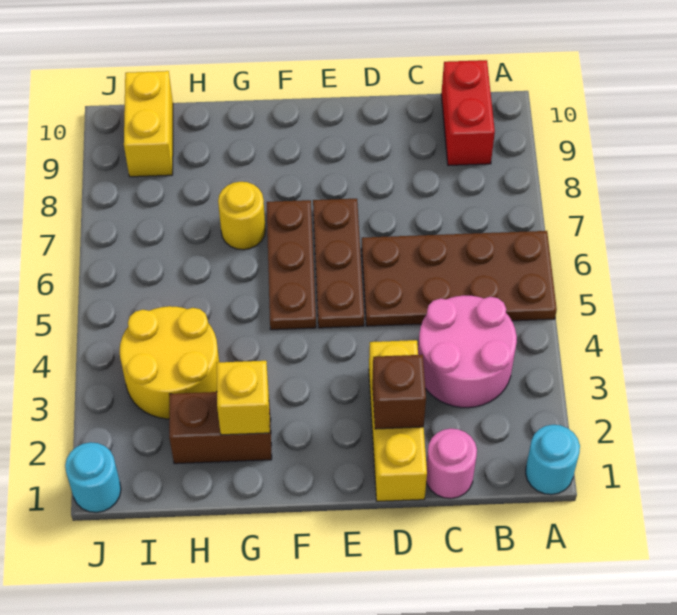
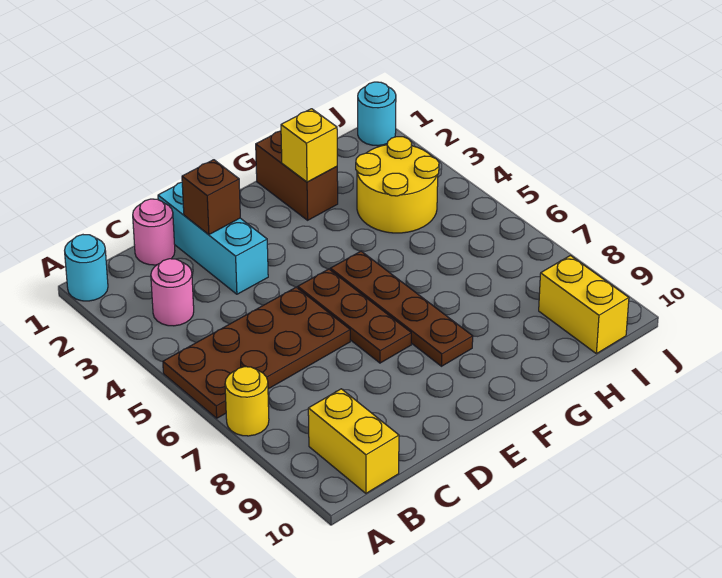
pink 2x2 round brick [418,295,517,408] -> pink 1x1 round brick [151,259,194,326]
red 1x2 brick [441,60,495,166] -> yellow 1x2 brick [308,389,399,493]
yellow 1x3 brick [369,340,427,501] -> cyan 1x3 brick [158,182,268,294]
brown 1x3 plate [267,200,316,330] -> brown 1x4 plate [330,251,473,366]
brown 1x2 brick [169,392,272,464] -> brown 1x2 brick turned to [256,131,338,220]
yellow 1x1 round brick [218,182,265,250] -> yellow 1x1 round brick moved to [225,367,269,436]

